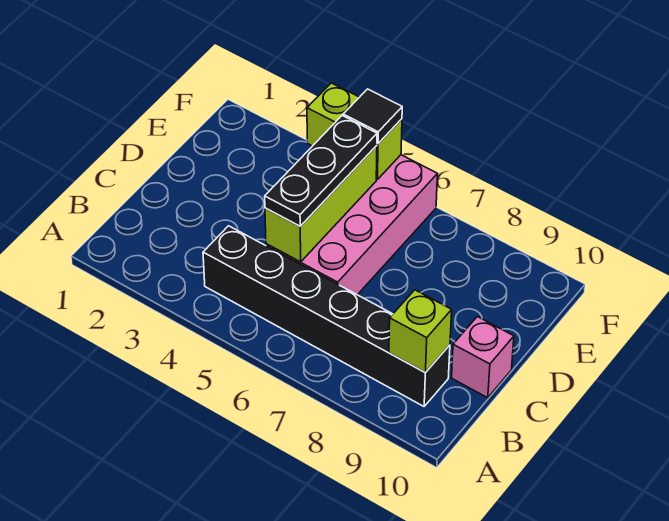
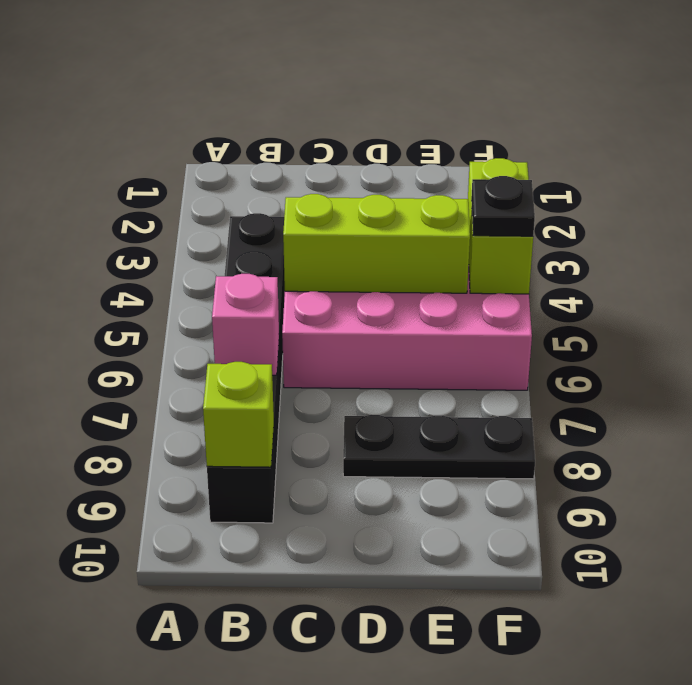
black 1x3 plate [265,116,377,226] -> black 1x3 plate moved to [343,414,535,479]
pink 1x1 brick [452,317,514,398] -> pink 1x1 brick moved to [212,274,279,375]
black 1x1 tile [343,89,402,143] -> black 1x1 plate [471,176,535,236]

